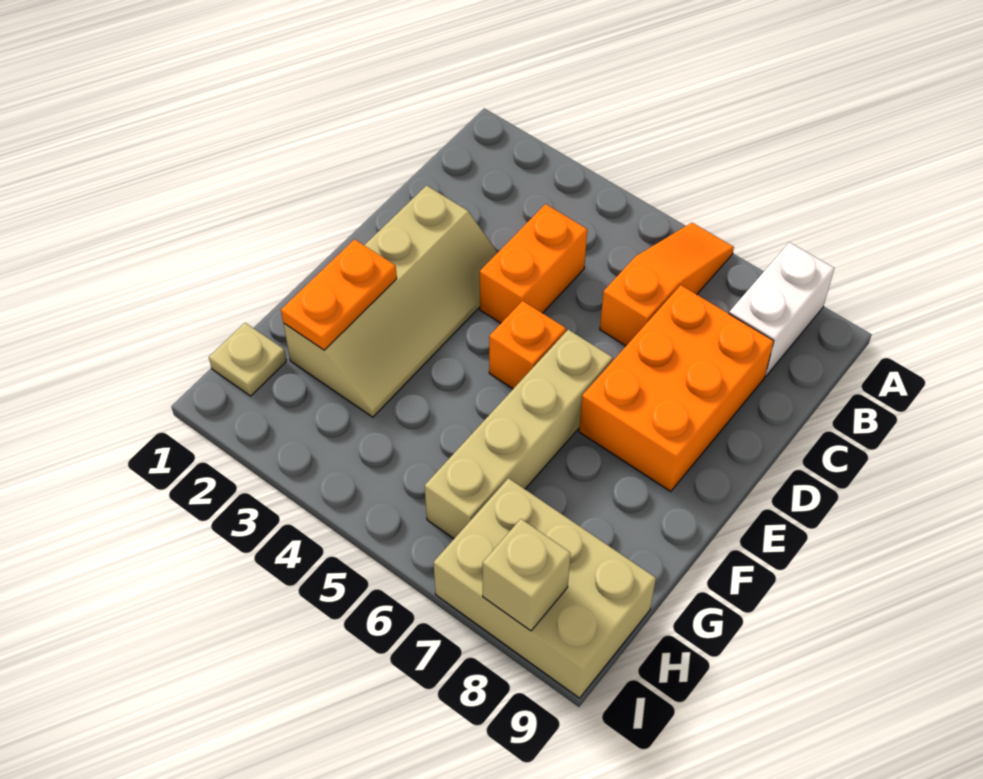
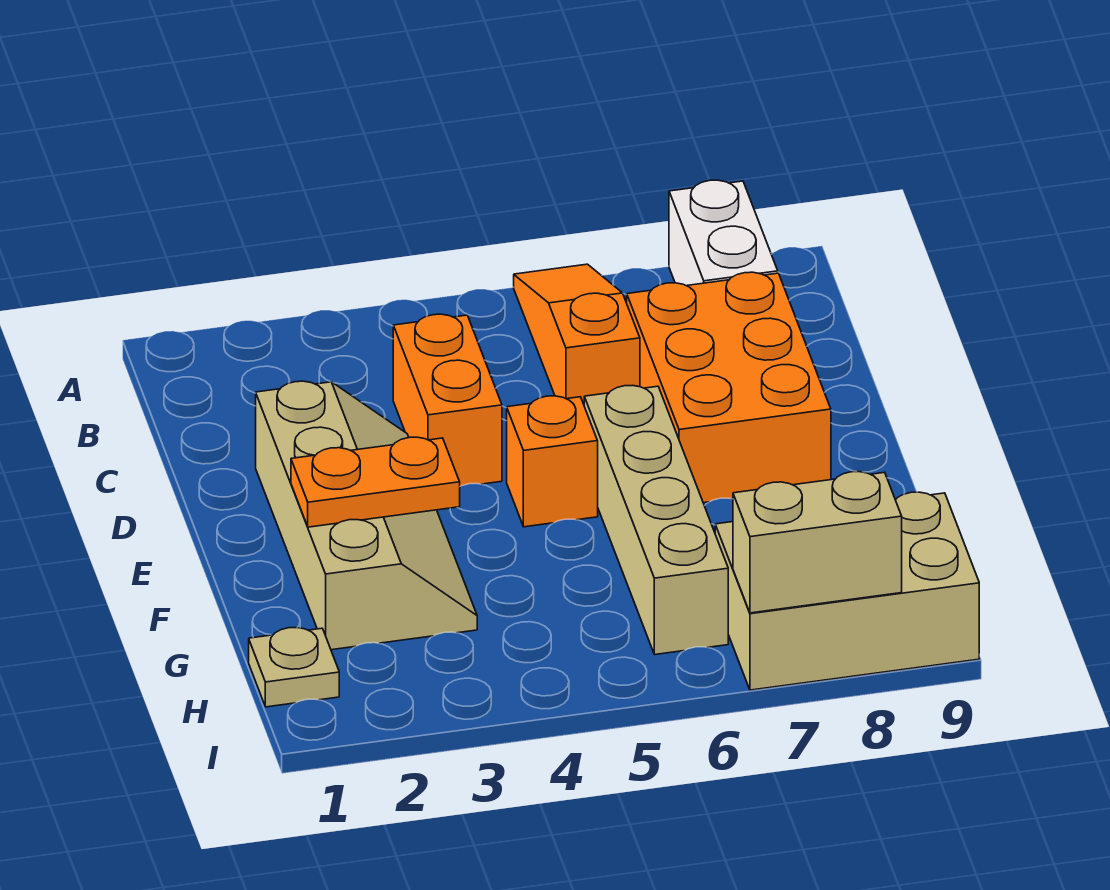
orange 1x2 plate [281,239,397,350] -> orange 1x2 plate turned to [291,437,460,527]
tan 1x1 brick [482,519,571,631] -> tan 1x2 brick [733,472,902,613]

